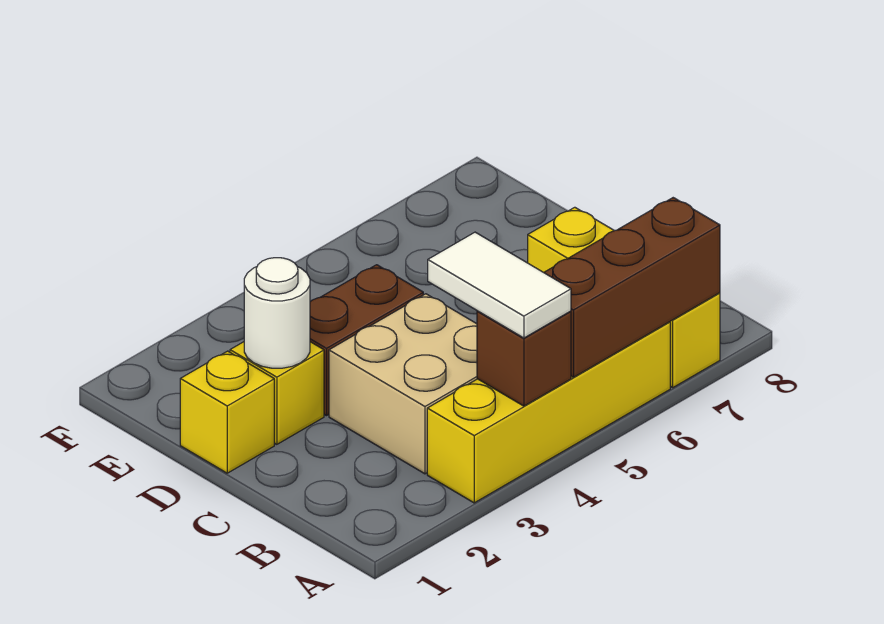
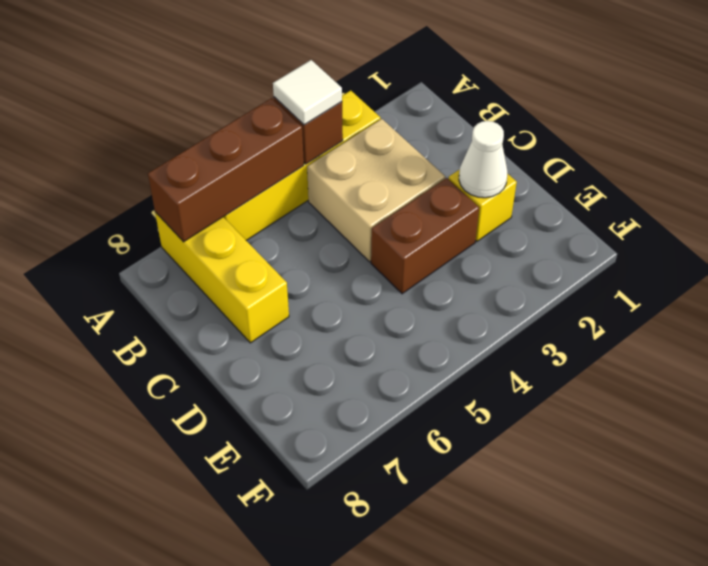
white 1x2 tile [428,232,571,338] -> white 1x1 tile [273,60,342,125]
yellow 1x1 brick [180,351,274,473] -> none
white 1x1 round brick [244,258,310,368] -> white 1x1 cone [459,121,508,198]

